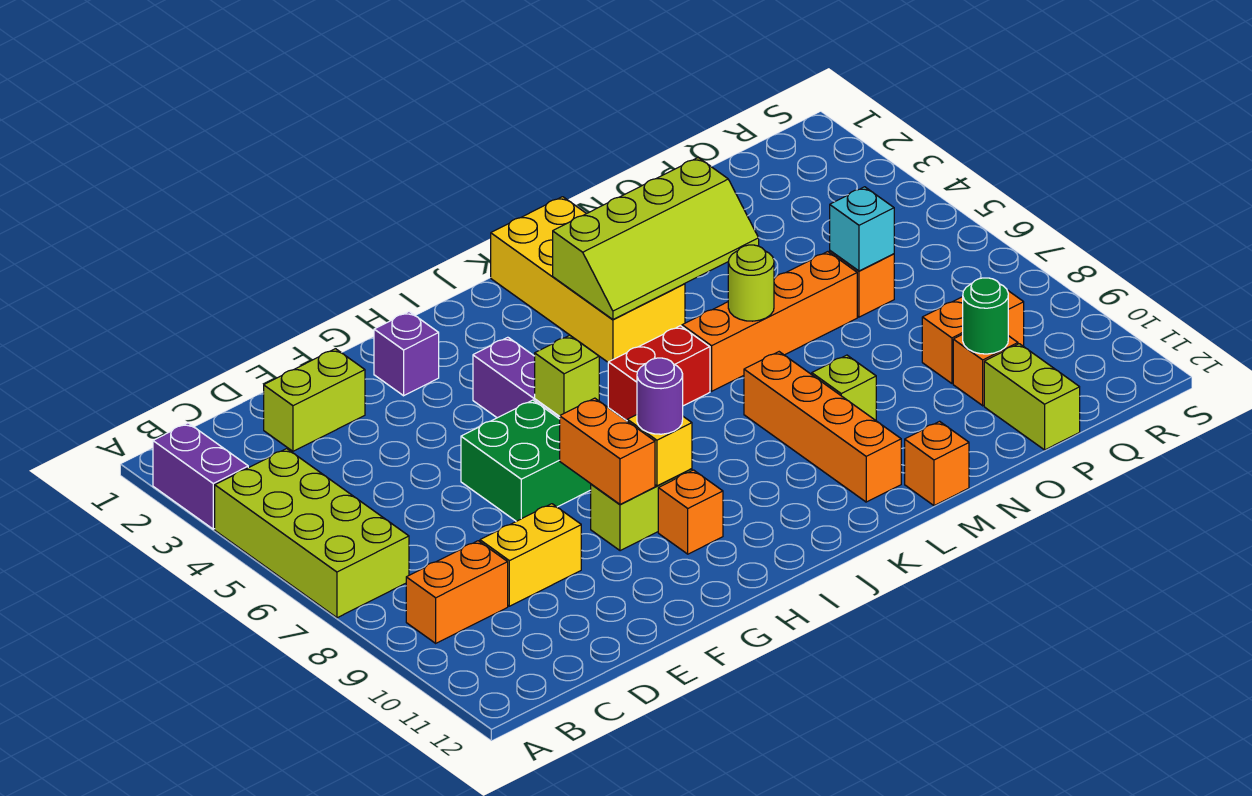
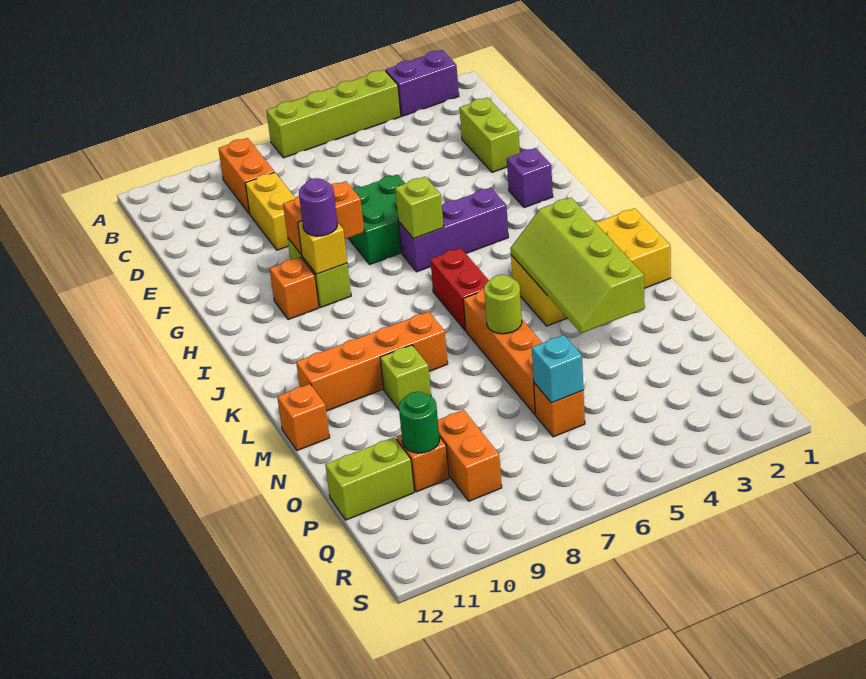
lime 2x4 brick [215,449,409,618] -> lime 1x4 brick [266,70,401,158]

